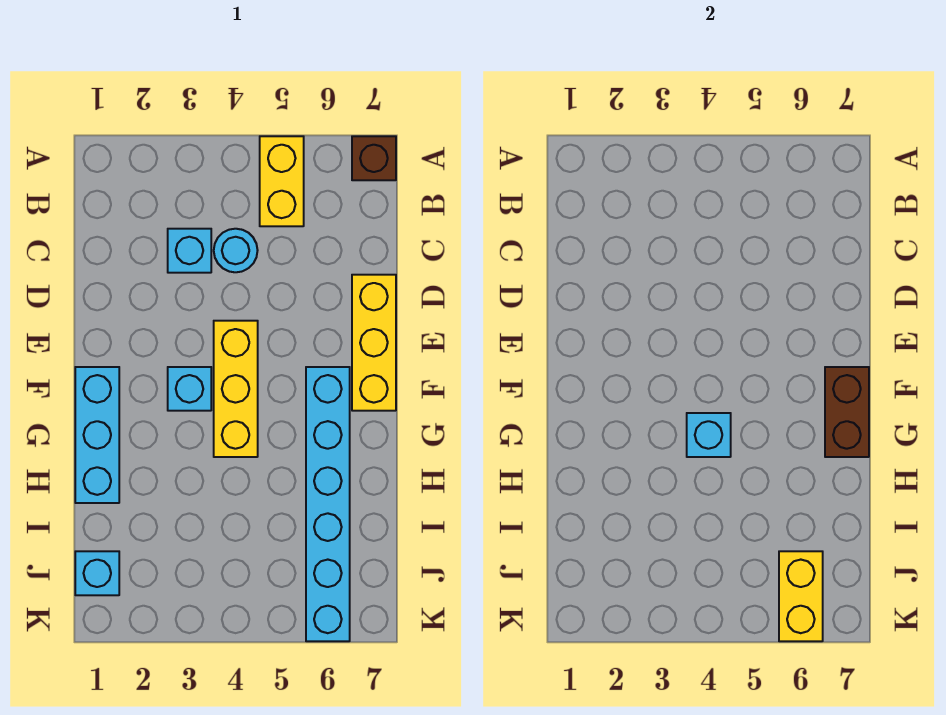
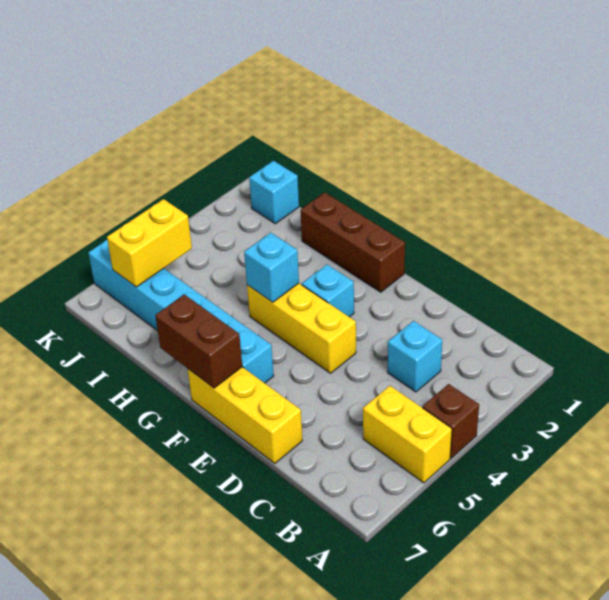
brown 1x1 brick [352,136,396,180] -> brown 1x1 brick moved to [423,384,479,458]
cyan 1x1 round brick [214,229,258,272] -> none
cyan 1x3 brick [75,367,119,503] -> brown 1x3 brick [301,192,405,292]
yellow 1x2 brick [779,551,823,641] -> yellow 1x2 brick turned to [107,199,192,287]

